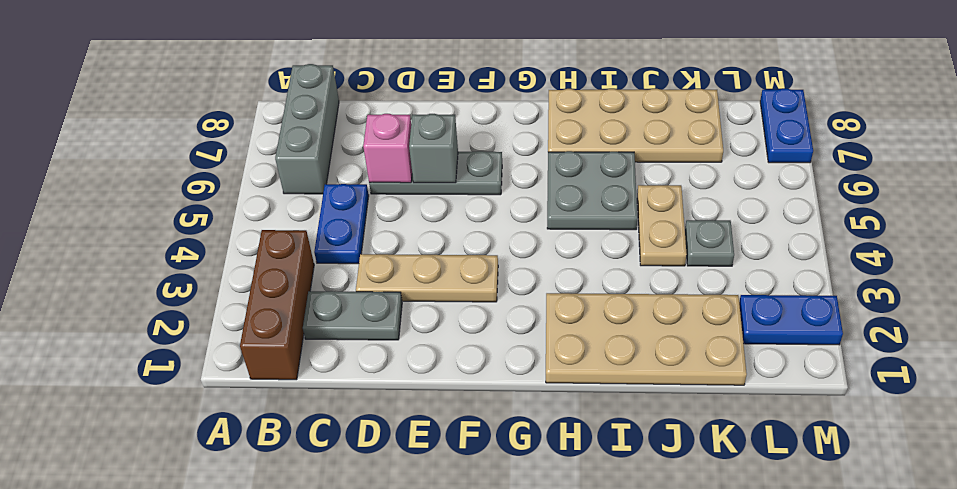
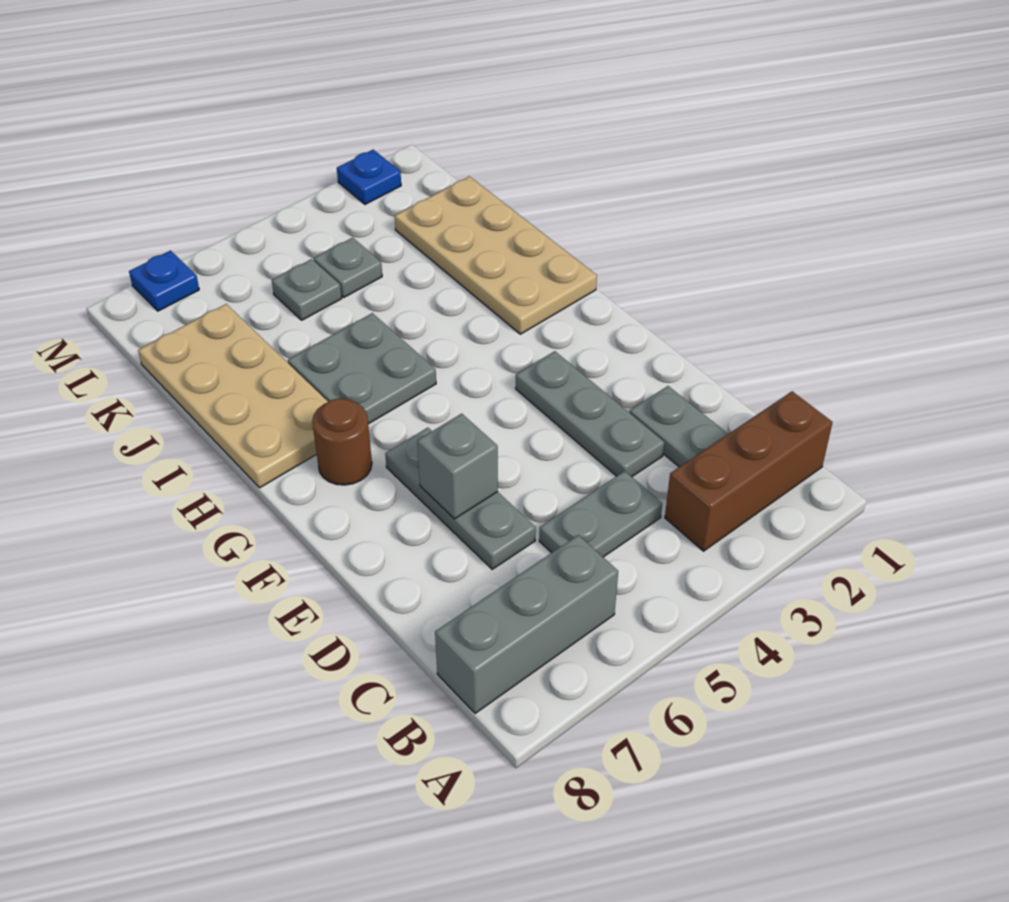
blue 1x2 plate [314,184,369,264] -> grey 1x2 plate [539,471,662,557]
tan 1x3 plate [356,254,498,302] -> grey 1x3 plate [516,351,664,477]
pink 1x1 brick [363,114,412,183] -> none
none -> brown 1x1 round brick [312,398,372,485]
tan 1x2 plate [637,185,687,266] -> none
none -> grey 1x1 plate [272,259,342,320]
blue 1x2 plate [739,295,843,345] -> blue 1x1 plate [337,150,401,204]
blue 1x2 plate [760,89,813,163] -> blue 1x1 plate [129,251,199,311]

